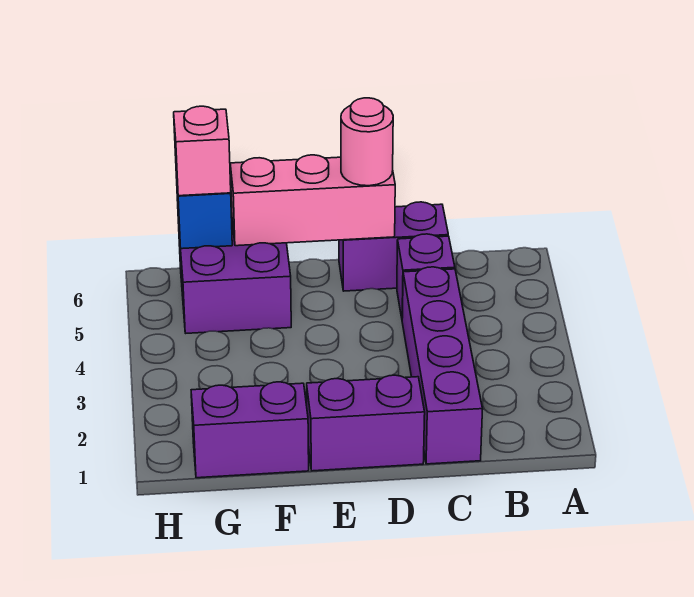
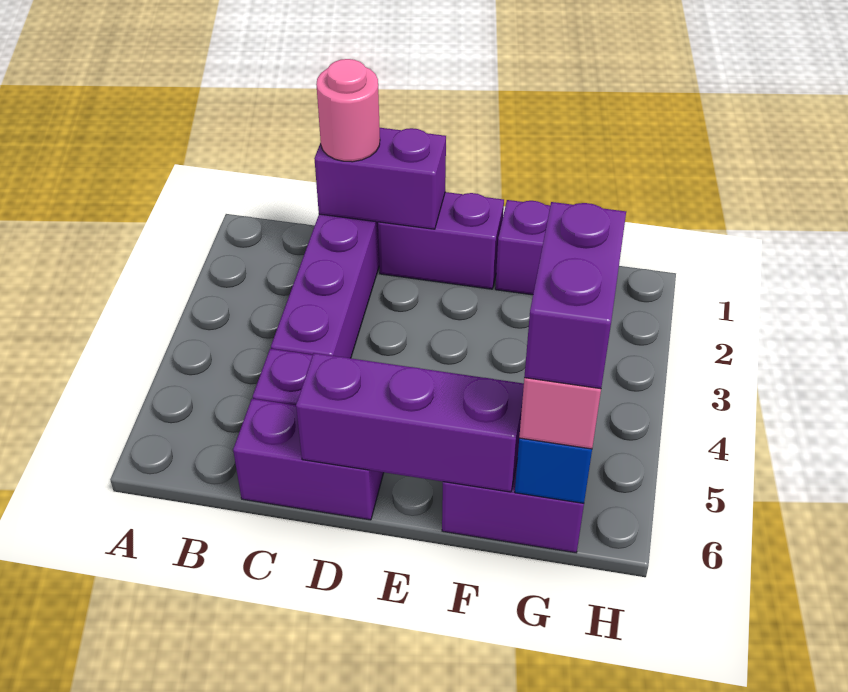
none -> purple 1x2 brick [314,128,446,229]
pink 1x3 brick [230,155,395,246] -> purple 1x3 brick [296,353,524,492]
pink 1x1 round brick [341,98,393,186] -> pink 1x1 round brick moved to [316,59,380,162]
none -> purple 1x2 brick [524,202,626,389]

